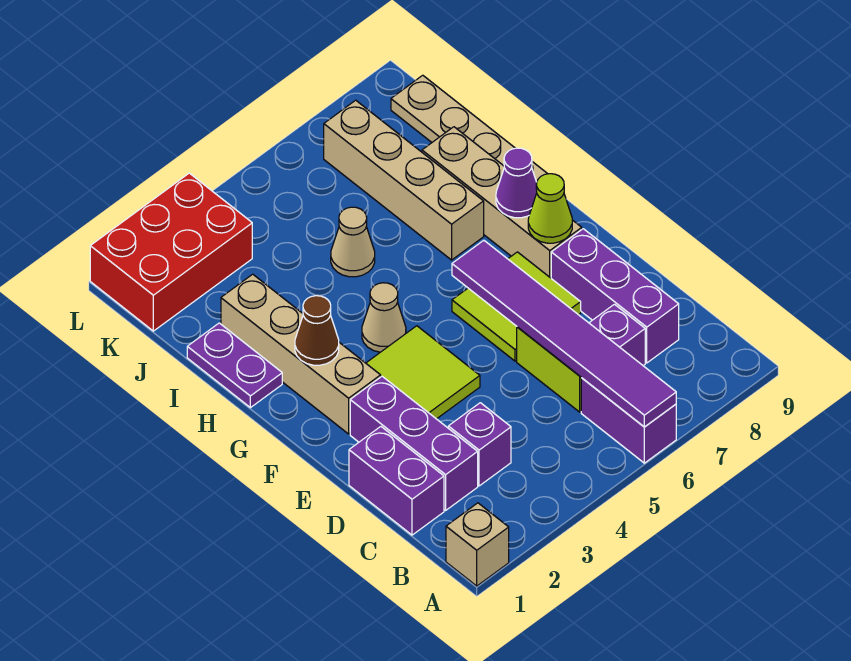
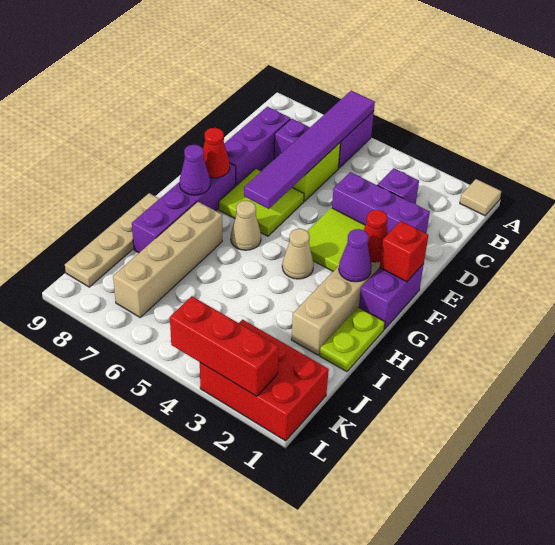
tan 1x1 brick [446,503,509,586] -> tan 1x1 tile [460,179,501,216]
purple 1x2 brick [349,427,444,535] -> purple 1x2 brick moved to [359,264,424,329]
purple 1x3 brick [350,376,478,510] -> purple 1x3 brick turned to [332,172,430,234]
none -> red 1x1 brick [380,221,428,282]
none -> red 1x1 cone [364,210,388,262]
tan 1x4 brick [422,127,582,278] -> purple 1x4 brick [132,163,236,253]
lime 1x1 cone [528,174,572,243] -> red 1x1 cone [203,128,230,178]
brown 1x1 cone [295,296,339,365] -> purple 1x1 cone [339,229,372,282]
purple 1x2 plate [187,323,282,408] -> lime 1x2 plate [320,307,385,372]
tan 1x1 cone [331,207,375,277] -> tan 1x1 cone moved to [231,201,261,250]
none -> red 1x3 brick [170,296,279,396]

